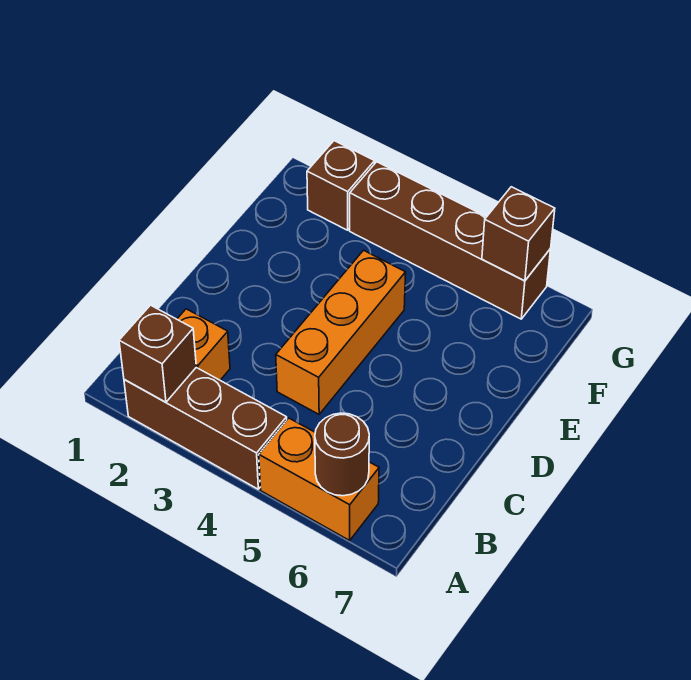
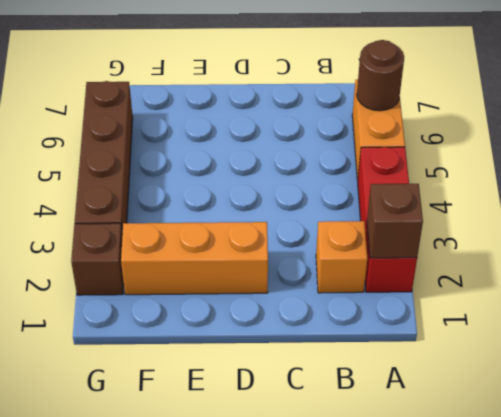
brown 1x3 brick [124,368,287,489] -> red 1x3 brick [357,147,417,292]
orange 1x3 brick [276,250,406,414] -> orange 1x3 brick moved to [121,222,268,295]
brown 1x1 brick [482,187,555,281] -> none

